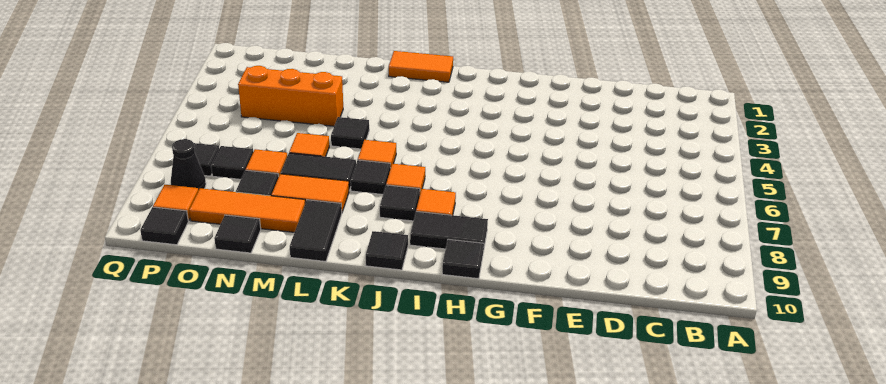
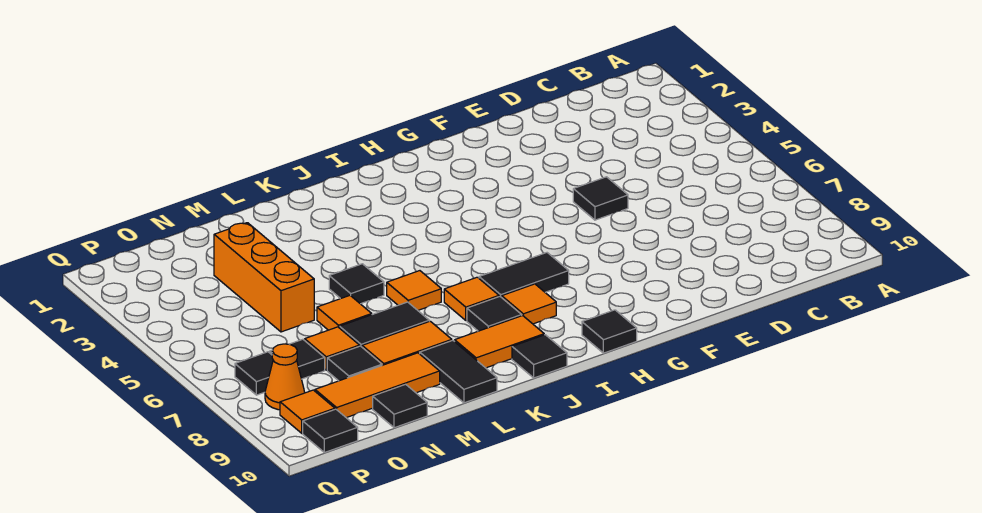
black 1x2 tile [410,211,488,252] -> black 1x2 tile moved to [479,253,569,297]
orange 1x2 tile [389,51,453,82] -> orange 1x2 tile moved to [455,316,544,368]
black 1x1 tile [351,160,391,194] -> black 1x1 tile moved to [573,177,628,220]
orange 1x3 brick [238,66,343,126] -> orange 1x3 brick turned to [214,223,314,332]
black 1x1 cone [171,139,206,190] -> orange 1x1 cone [265,344,305,410]

